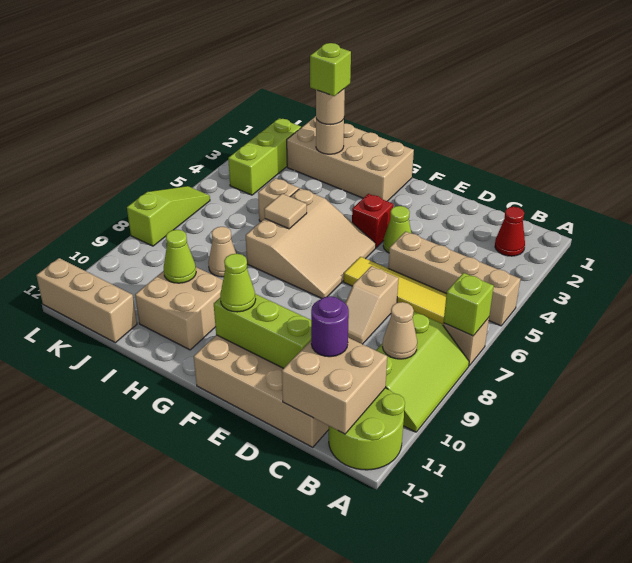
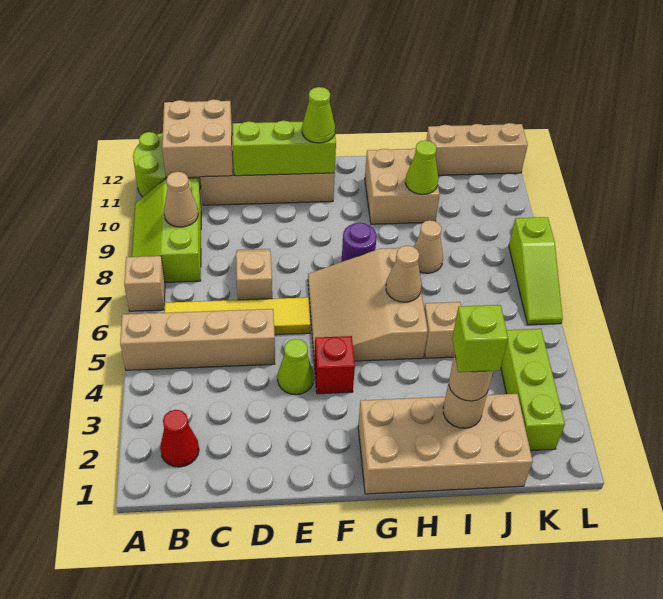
lime 1x1 brick [444,273,494,336] -> none
purple 1x1 round brick [311,296,349,357] -> purple 1x1 round brick moved to [342,223,377,262]
tan 1x1 tile [264,194,307,229] -> tan 1x1 cone [386,246,422,302]

